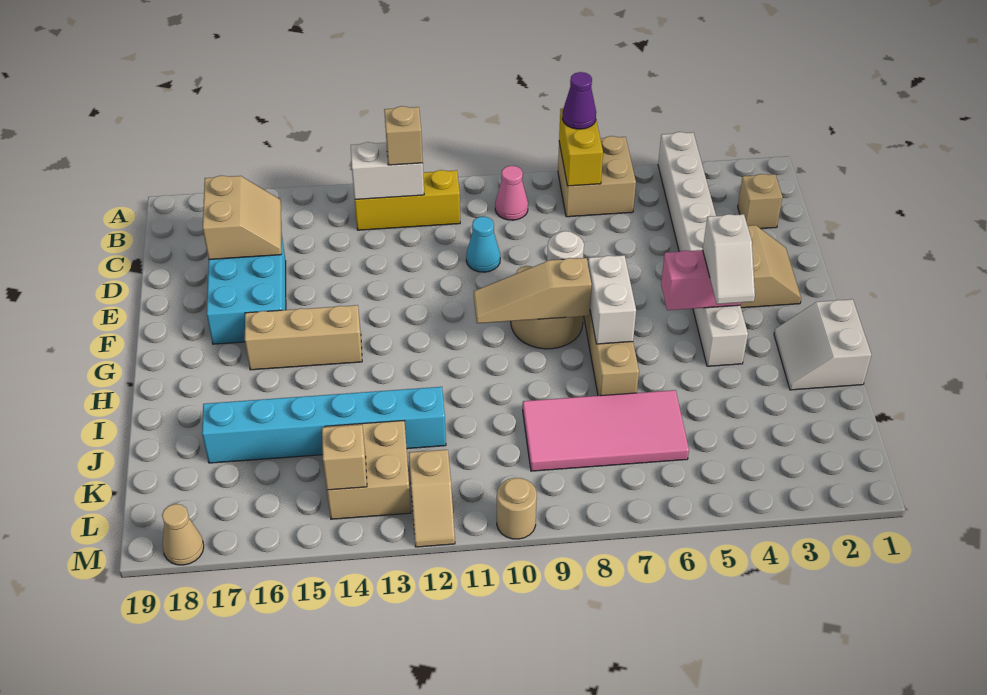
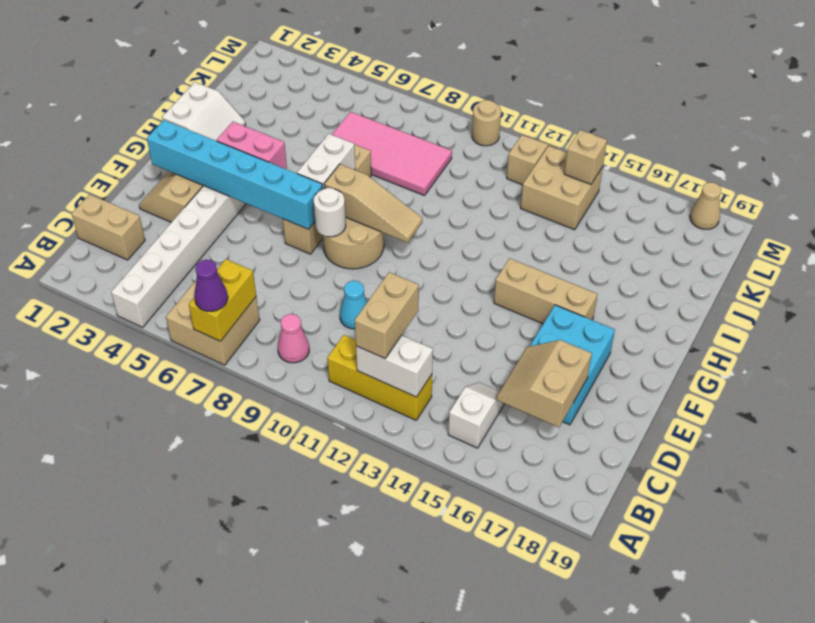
tan 1x1 brick [384,106,423,165] -> tan 1x2 brick [355,272,419,358]
tan 1x1 brick [738,174,783,229] -> tan 1x2 brick [72,194,145,260]
white 1x2 slope [703,214,755,304] -> white 1x2 slope moved to [448,382,505,448]
cyan 1x6 brick [202,387,446,463] -> cyan 1x6 brick moved to [147,120,323,229]

